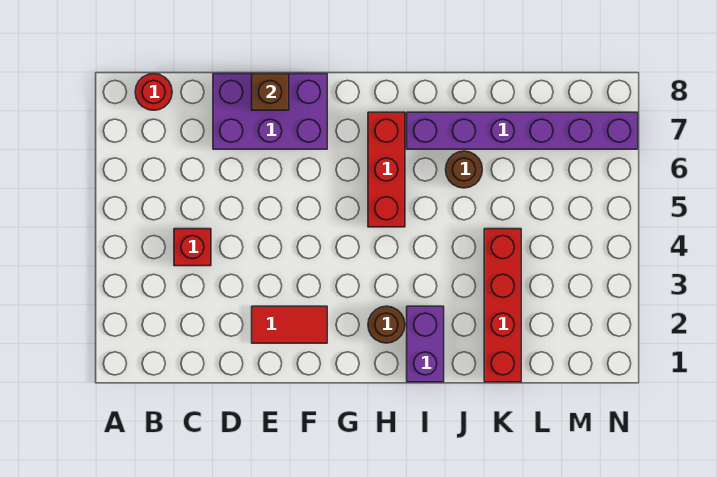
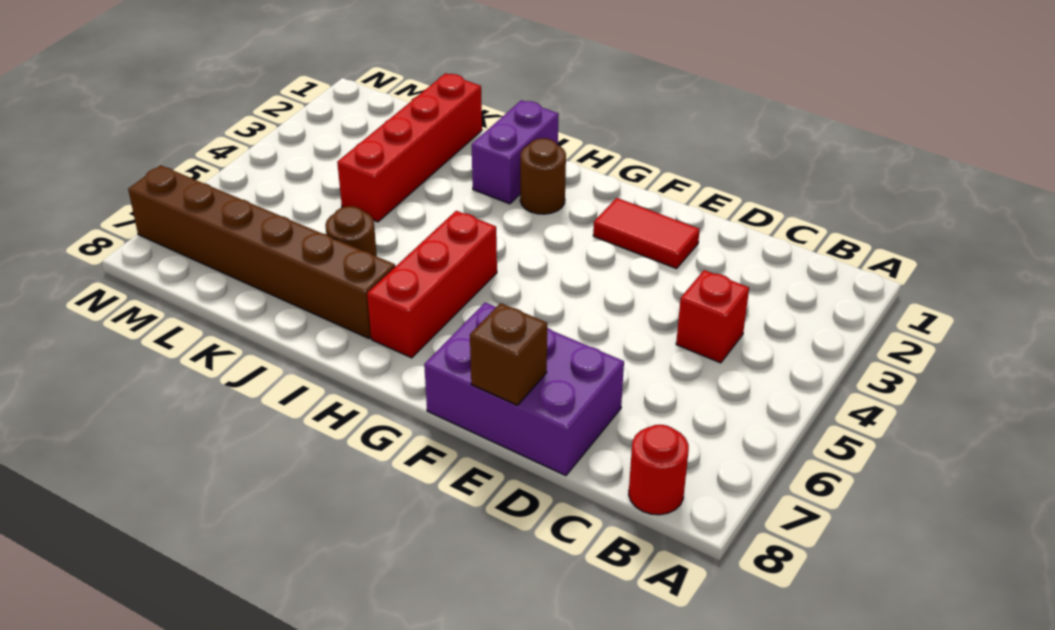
purple 1x6 brick [407,112,638,149] -> brown 1x6 brick [128,165,395,338]

